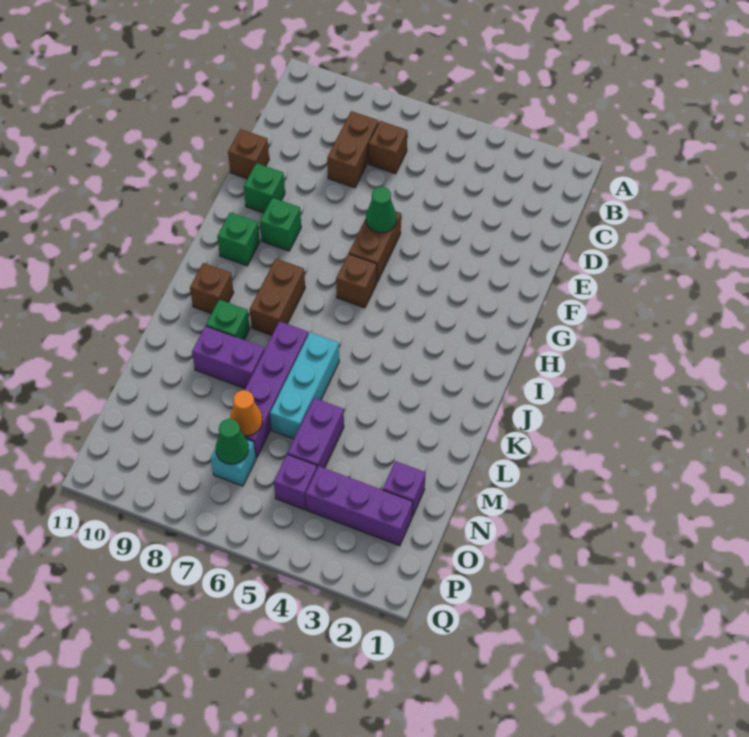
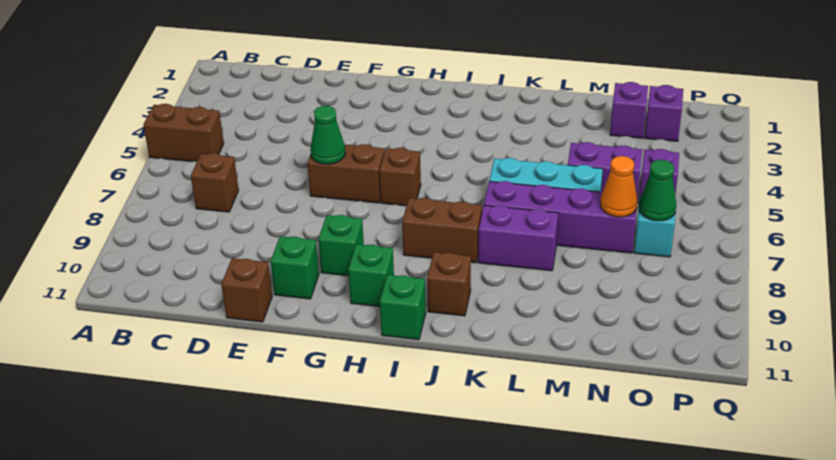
brown 1x2 brick [327,111,378,188] -> brown 1x2 brick moved to [143,104,224,162]
green 1x1 brick [206,300,250,340] -> green 1x1 brick moved to [380,275,426,340]
purple 1x2 brick [192,326,265,388] -> purple 1x2 brick turned to [478,205,558,271]
purple 1x3 brick [305,466,413,546] -> purple 1x1 brick [645,85,683,141]

